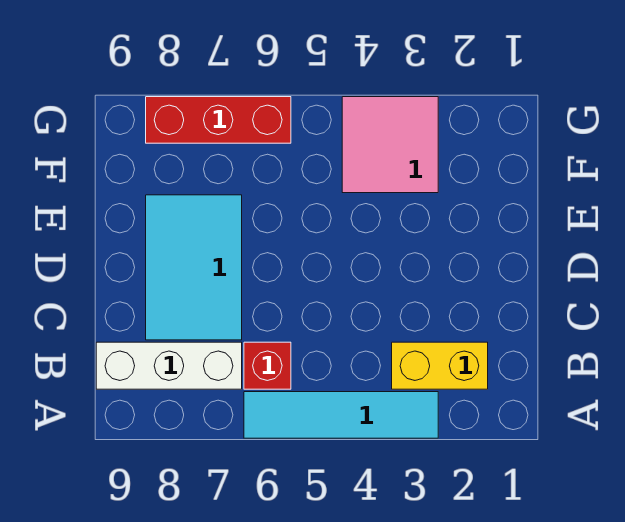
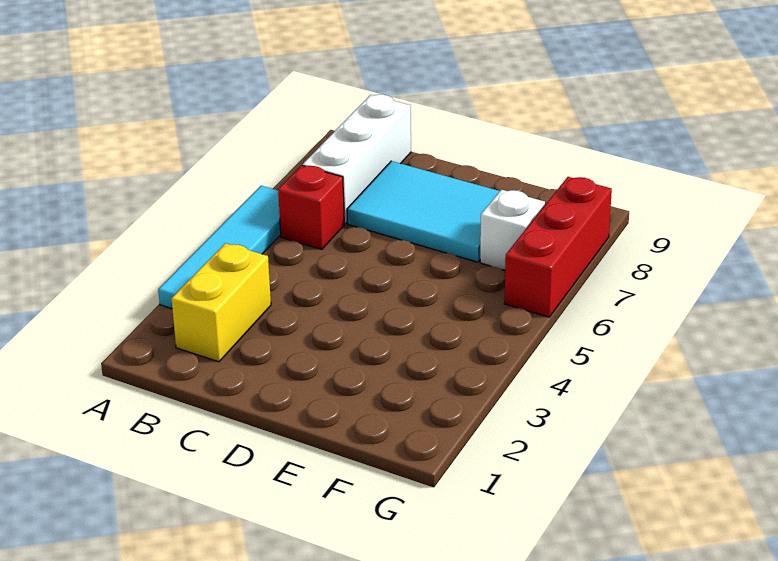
pink 2x2 tile [342,97,438,193] -> none
none -> white 1x1 brick [480,190,545,270]

